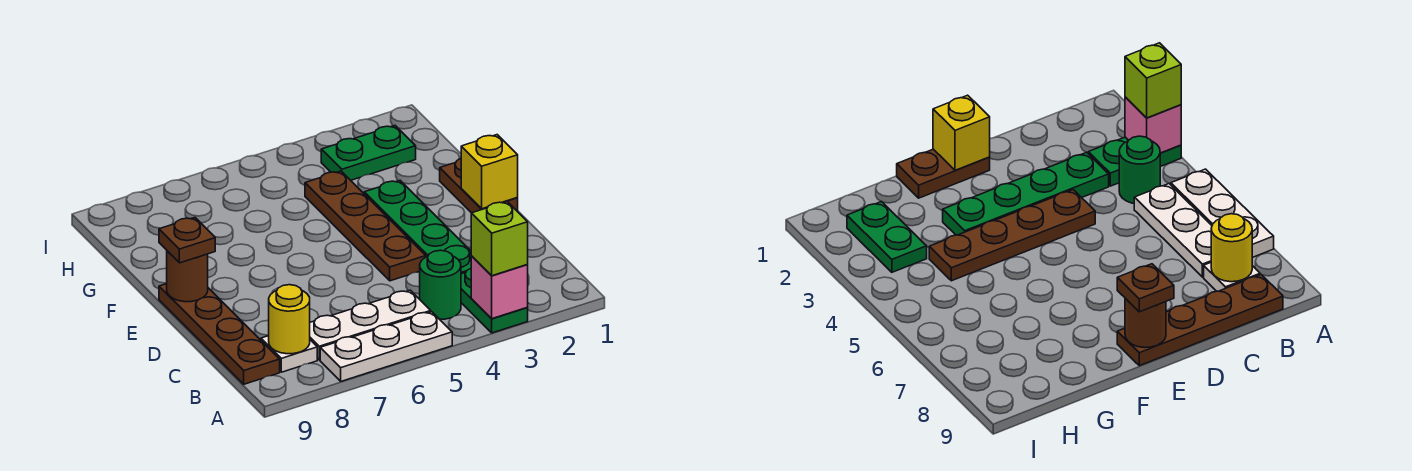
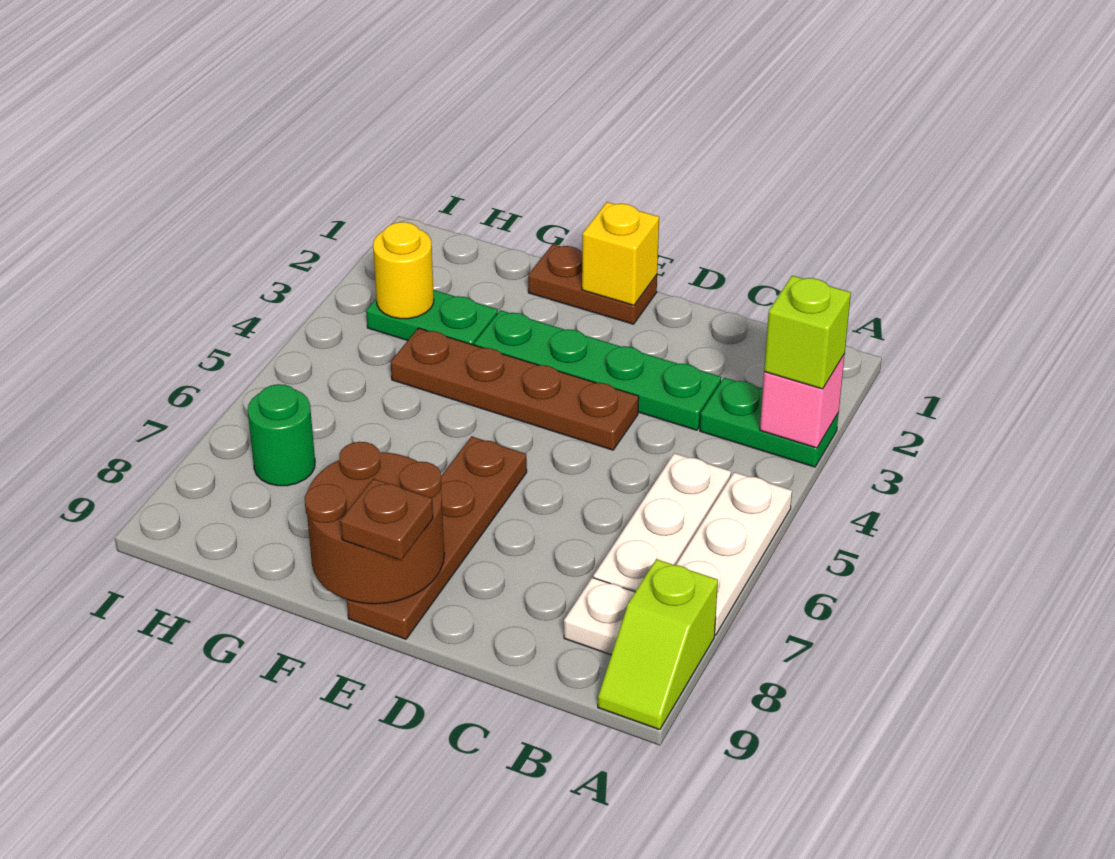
none -> lime 1x2 slope [598,559,718,730]
green 1x1 round brick [420,250,461,319] -> green 1x1 round brick moved to [248,384,315,486]
yellow 1x1 round brick [269,285,310,354] -> yellow 1x1 round brick moved to [373,222,434,319]
brown 1x4 plate [159,284,280,384] -> brown 1x4 plate turned to [347,436,527,639]
brown 1x1 round brick [167,251,208,302] -> brown 2x2 round brick [305,442,444,604]
green 1x2 plate [321,126,416,180] -> green 1x2 plate turned to [366,290,498,345]

